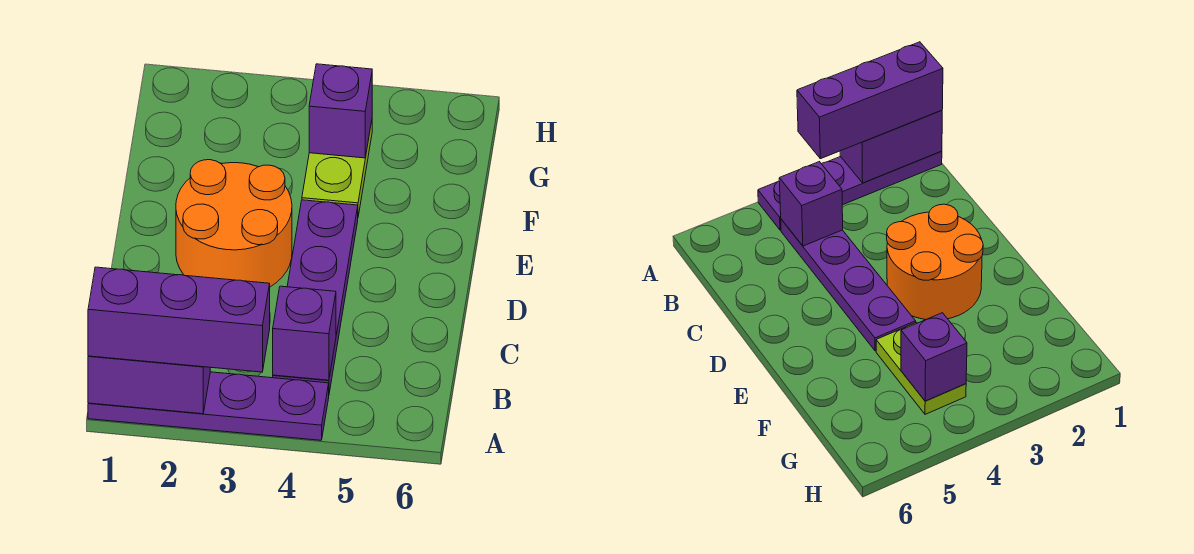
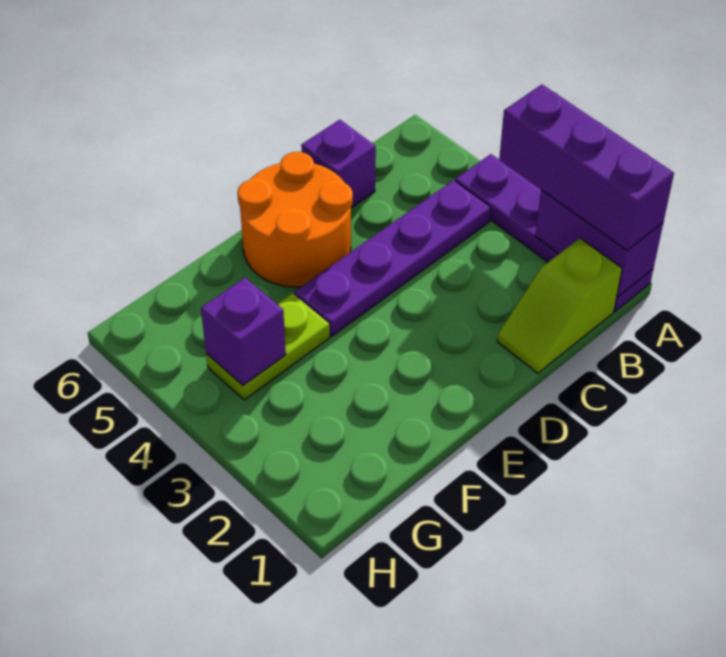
none -> lime 1x2 slope [497,238,622,373]
purple 1x1 brick [273,286,336,380] -> purple 1x1 brick moved to [301,120,376,208]
orange 2x2 round brick [176,160,292,287] -> orange 2x2 round brick moved to [237,152,353,287]

